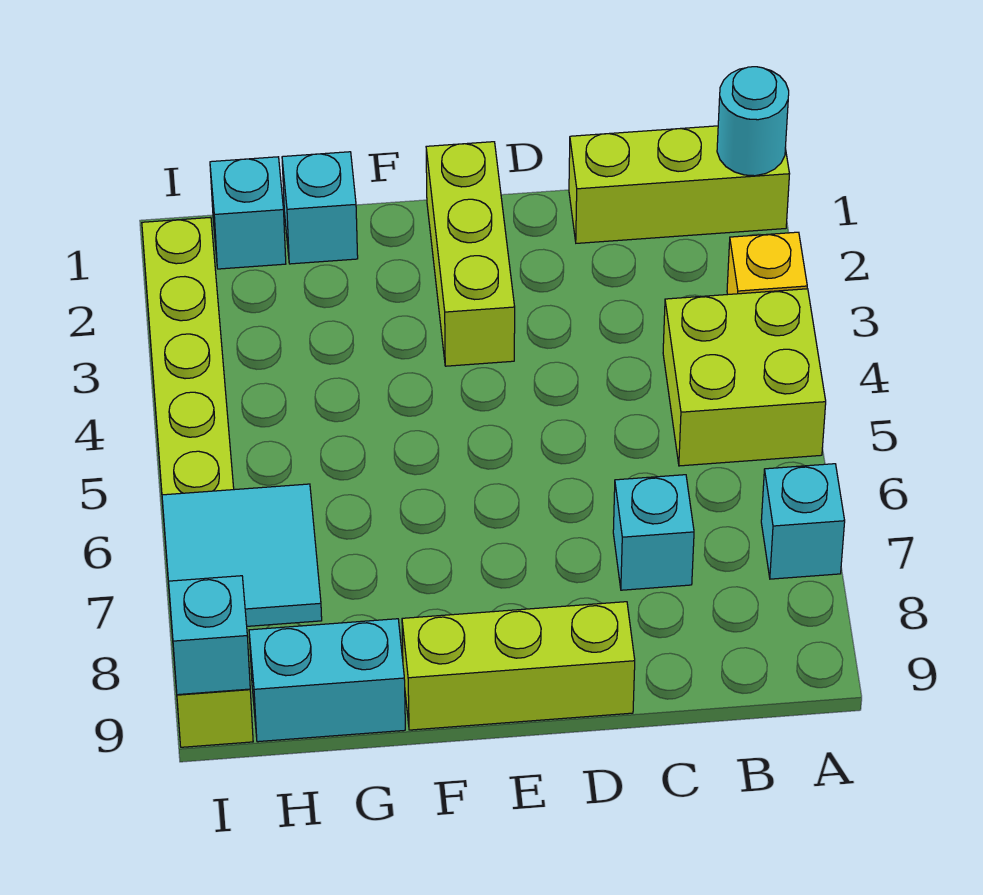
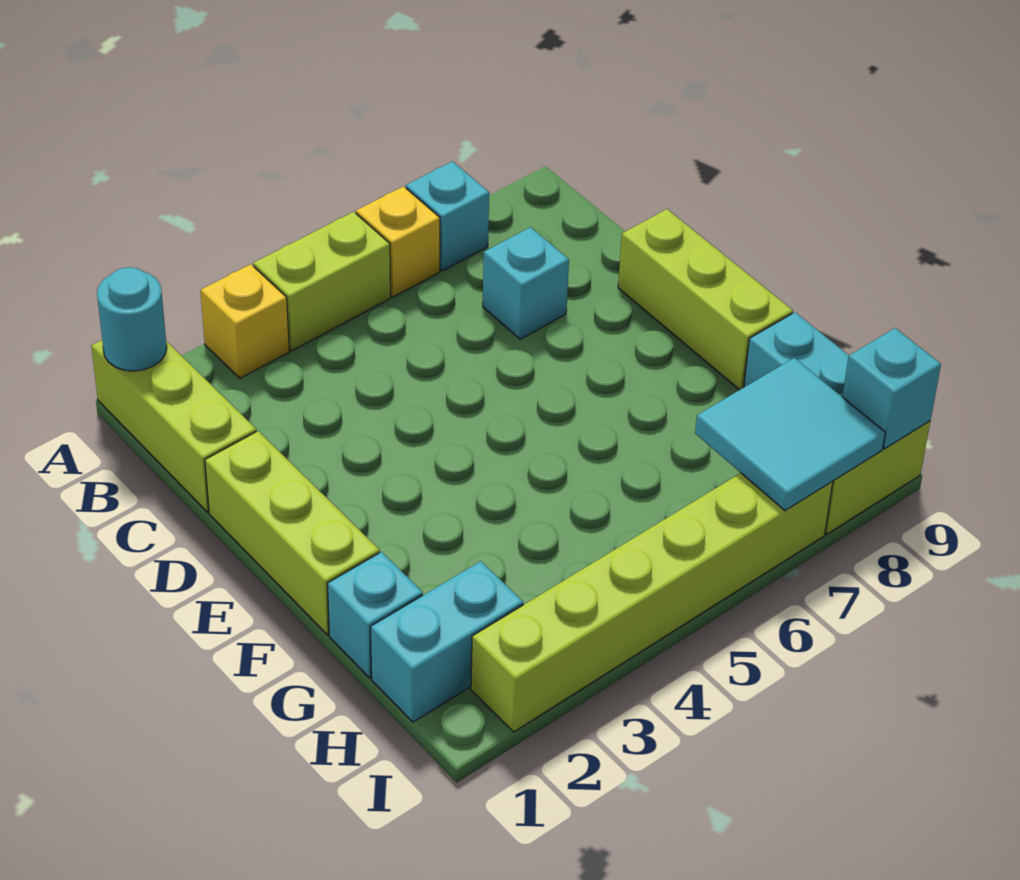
lime 2x2 brick [663,289,826,466] -> lime 1x2 brick [253,212,391,351]
none -> yellow 1x1 brick [356,186,440,297]
lime 1x3 brick [426,142,515,366] -> lime 1x3 brick turned to [205,431,380,635]
cyan 1x1 brick [210,157,286,269] -> cyan 1x2 brick [371,561,523,722]

